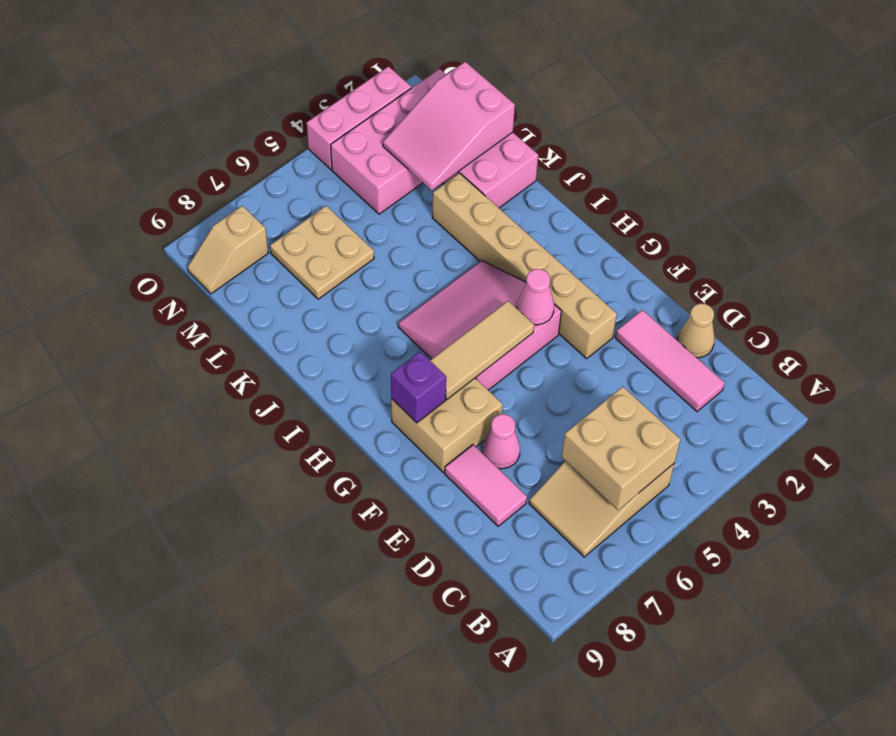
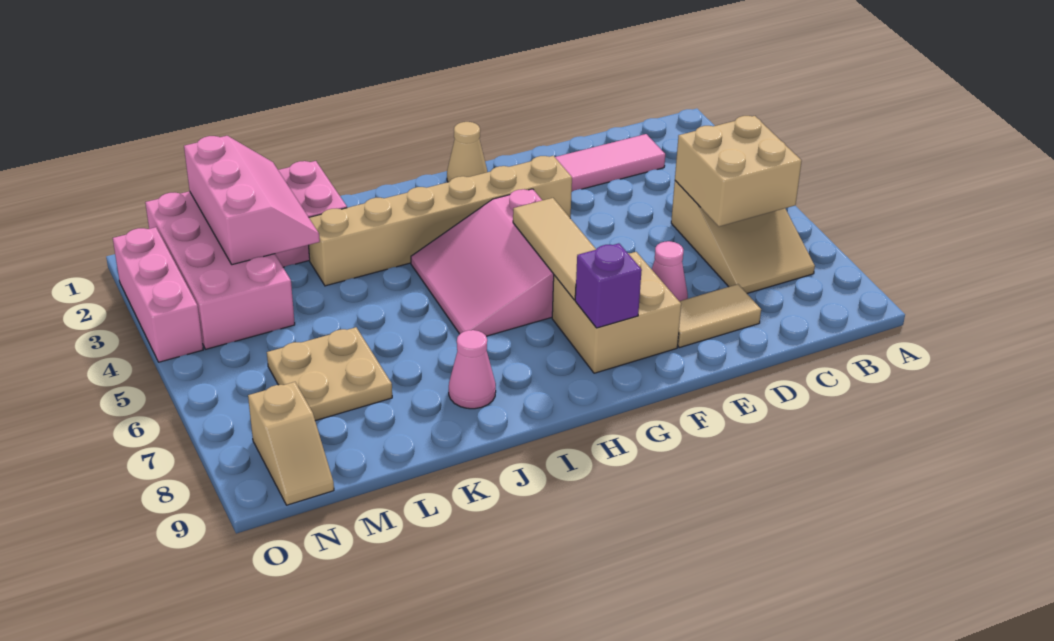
tan 1x1 cone [677,304,715,358] -> tan 1x1 cone moved to [447,122,487,182]
pink 1x2 tile [445,445,527,526] -> tan 1x2 tile [678,284,761,348]
pink 1x1 cone [517,269,554,325] -> pink 1x1 cone moved to [449,330,496,409]
pink 2x3 slope [383,62,515,190] -> pink 2x3 slope turned to [184,136,320,265]

